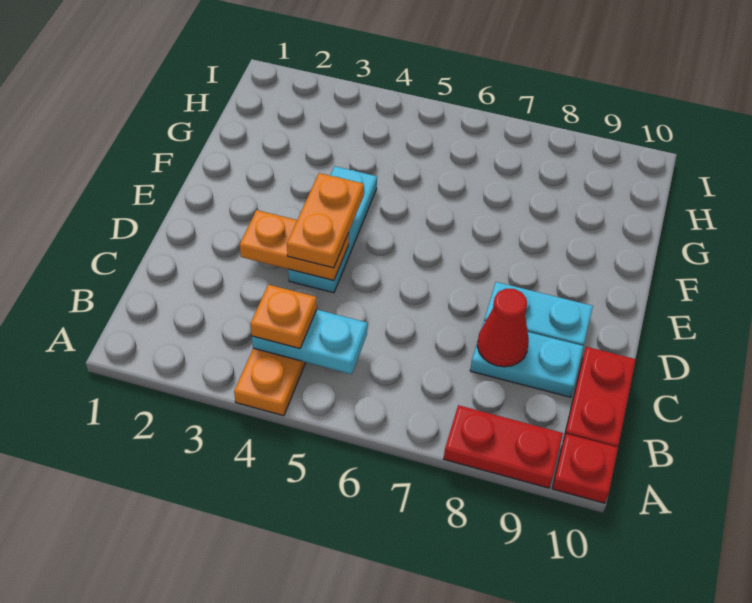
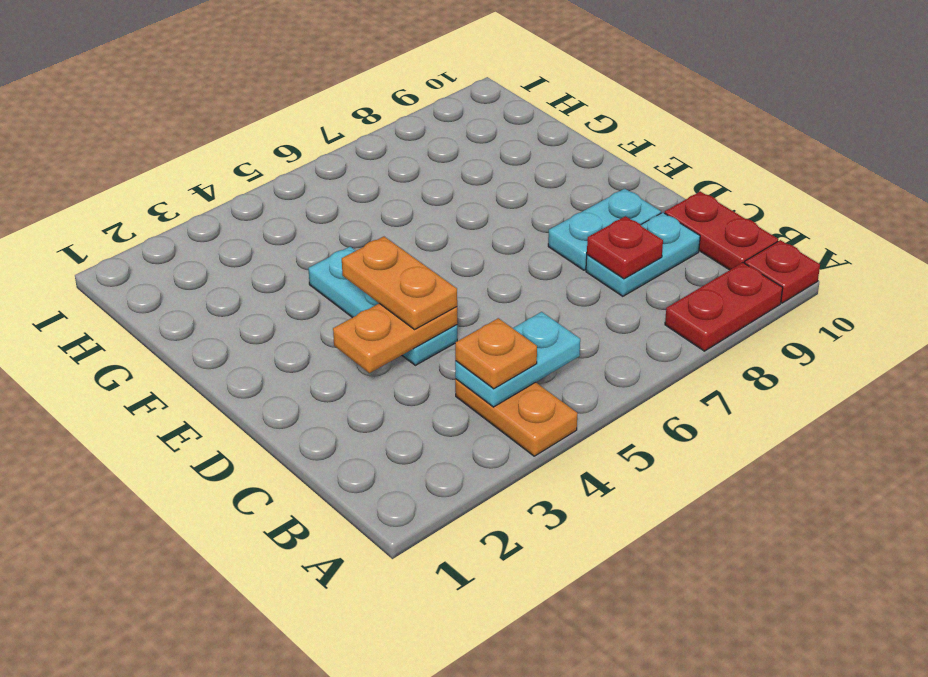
red 1x1 cone [477,289,529,367] -> red 1x1 plate [587,216,663,279]

